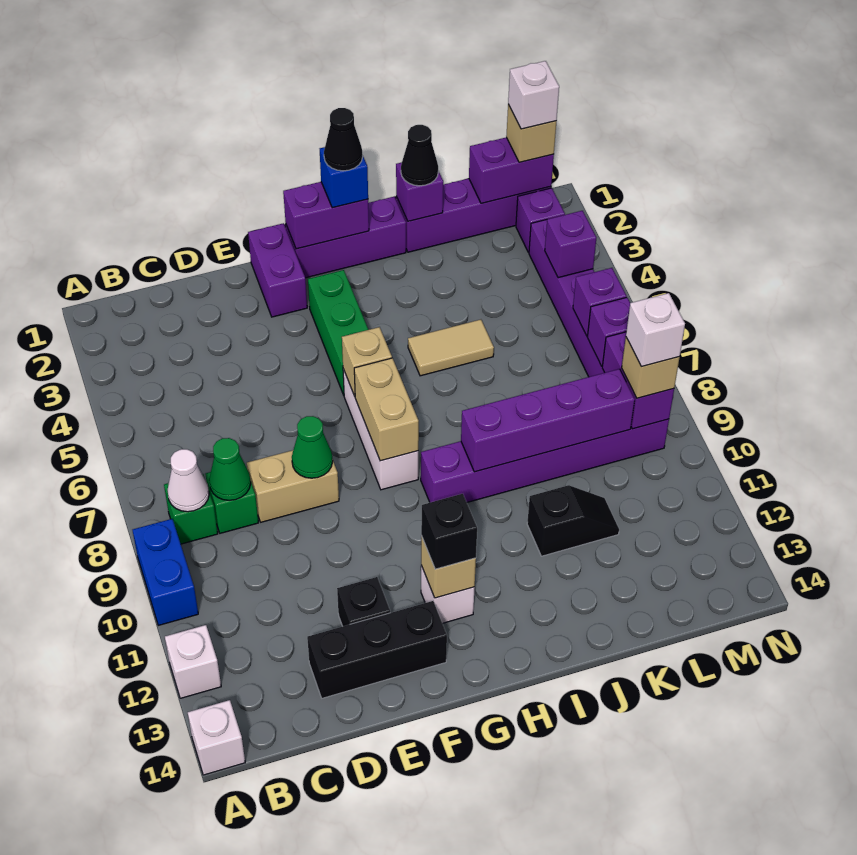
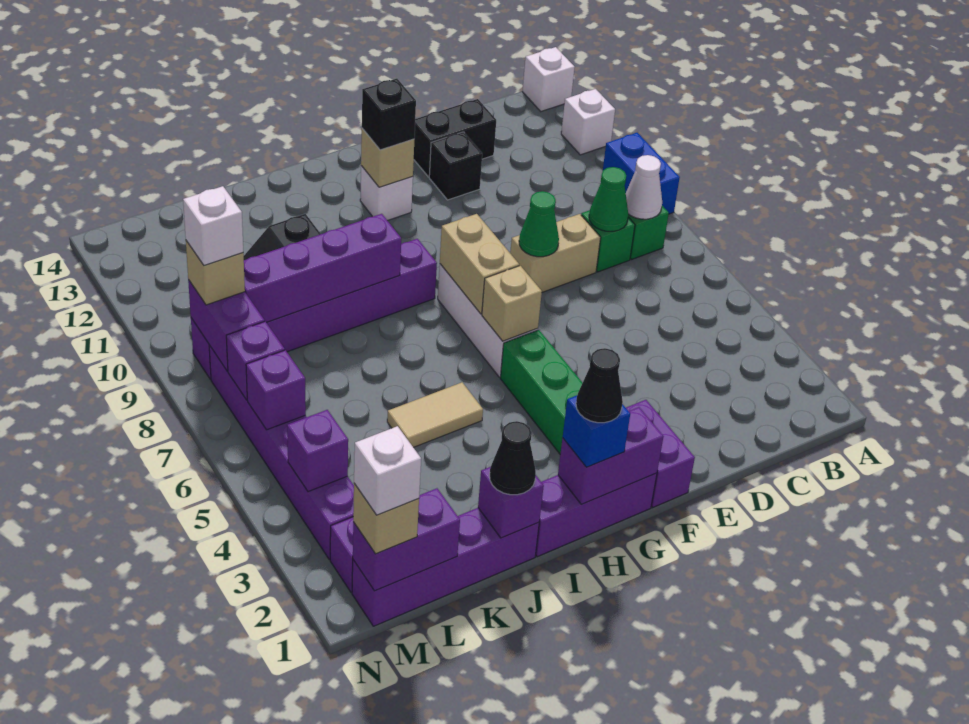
black 1x3 brick [307,601,447,698] -> black 1x2 brick [414,99,496,177]

